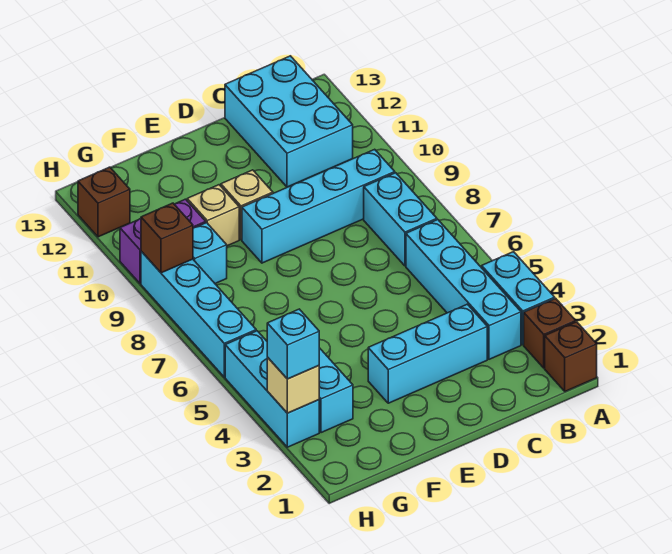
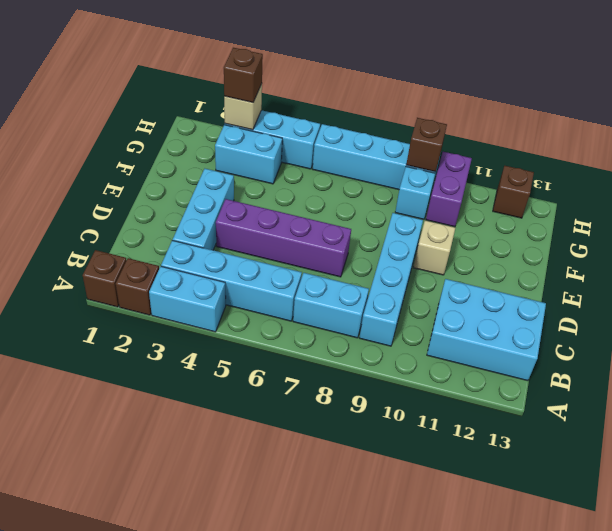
none -> purple 1x4 brick [216,199,351,277]
tan 1x1 brick [187,185,239,246] -> none
cyan 1x1 brick [267,309,319,379] -> brown 1x1 brick [224,48,263,103]

